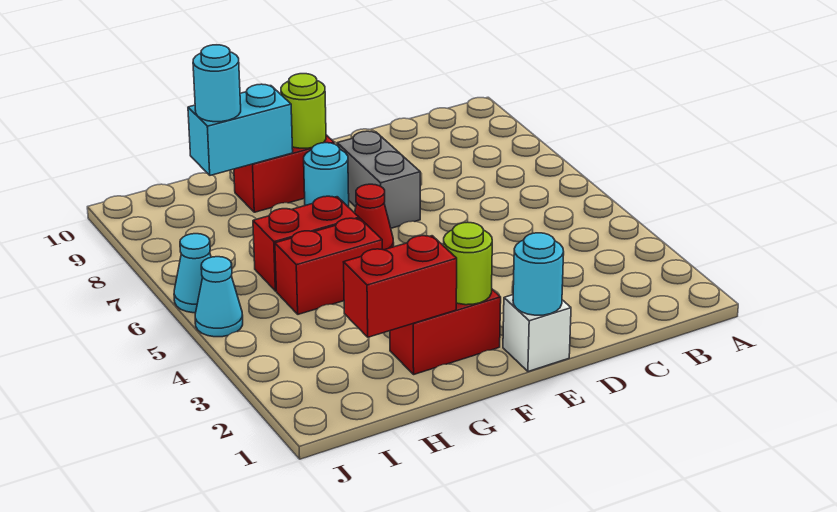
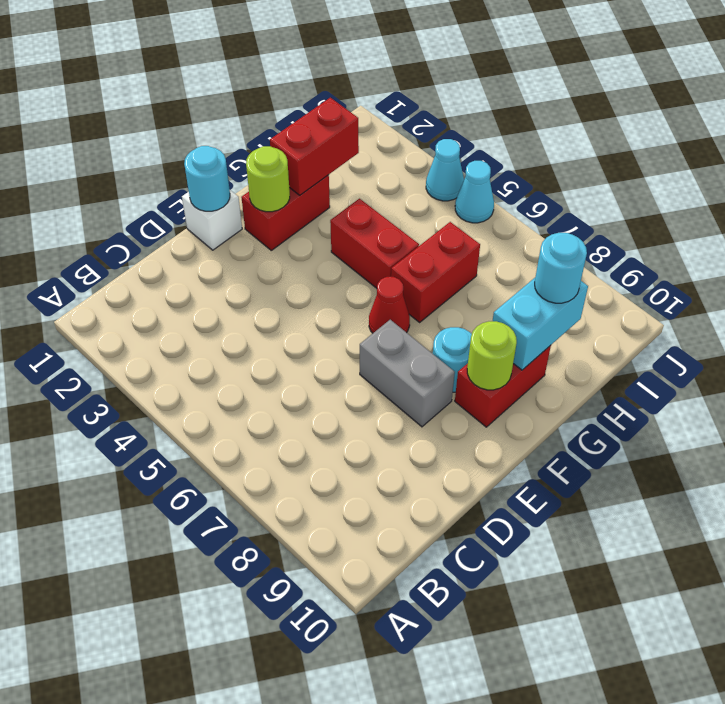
red 1x2 brick [275,218,382,314] -> red 1x2 brick turned to [330,199,419,288]
cyan 1x1 cone [174,234,211,313] -> cyan 1x1 cone moved to [426,139,464,201]

